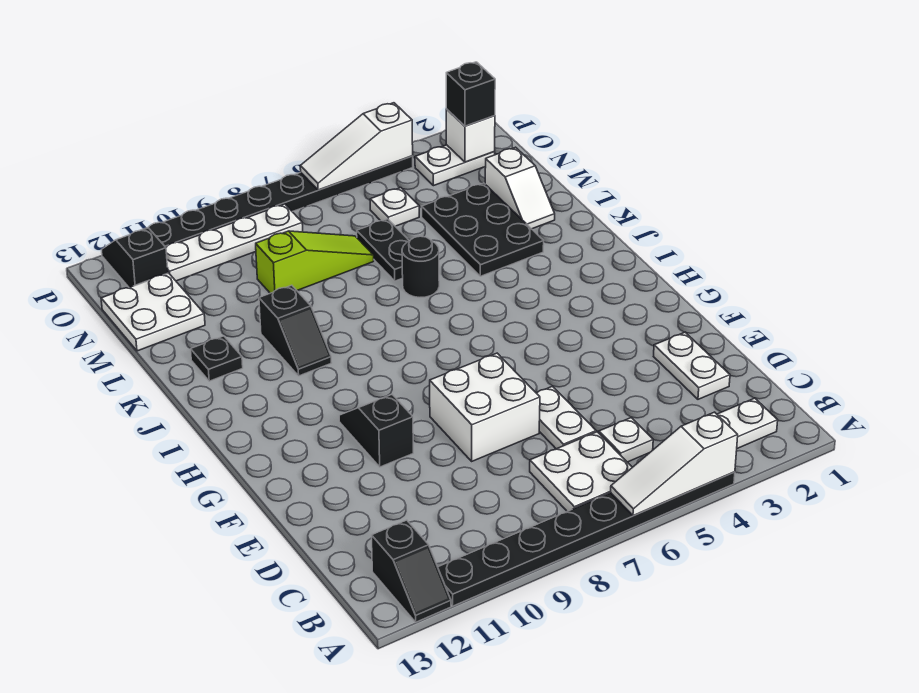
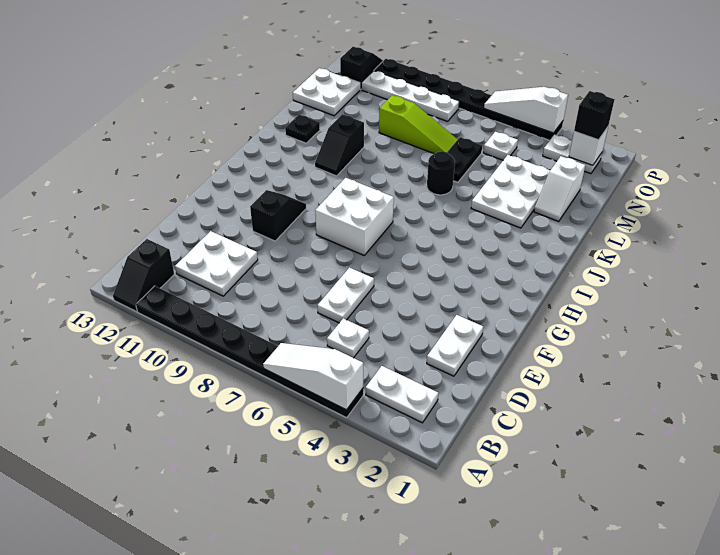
white 2x2 plate [530,432,632,511] -> white 2x2 plate moved to [175,231,258,296]
white 2x2 brick [430,353,540,461] -> white 2x2 brick moved to [315,178,394,255]
black 2x3 plate [422,183,544,276] -> white 2x3 plate [471,155,550,228]

